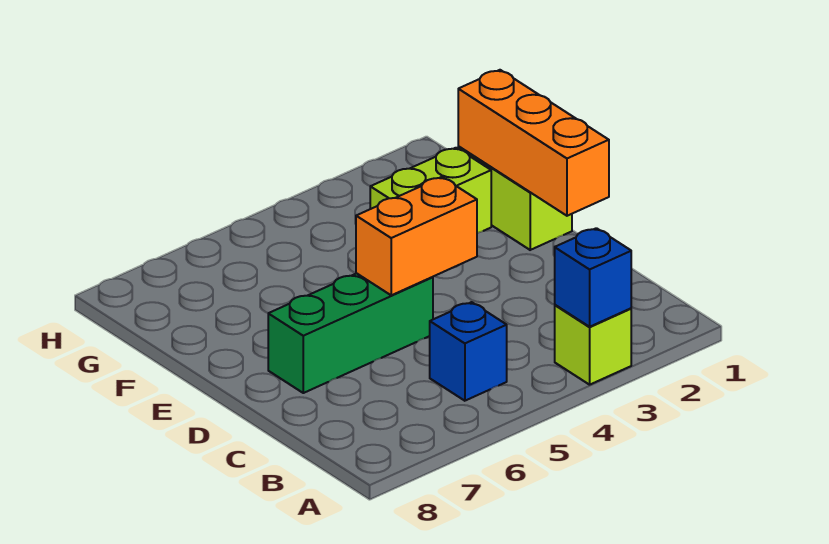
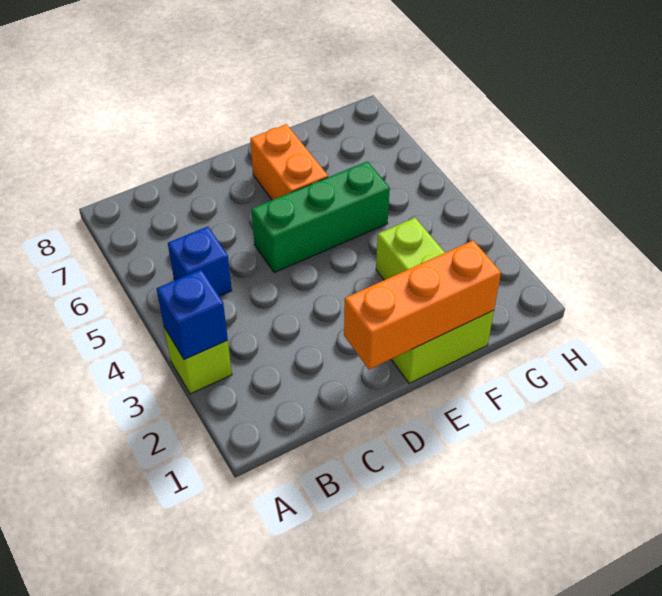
orange 1x2 brick [356,177,477,295] -> orange 1x2 brick moved to [250,124,328,200]
green 1x3 brick [268,273,433,393] -> green 1x3 brick turned to [252,161,390,273]

